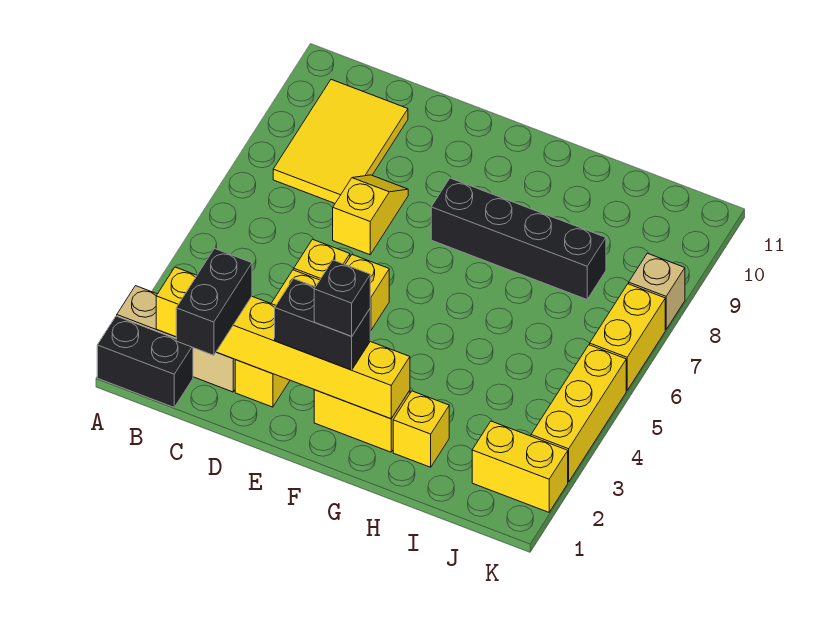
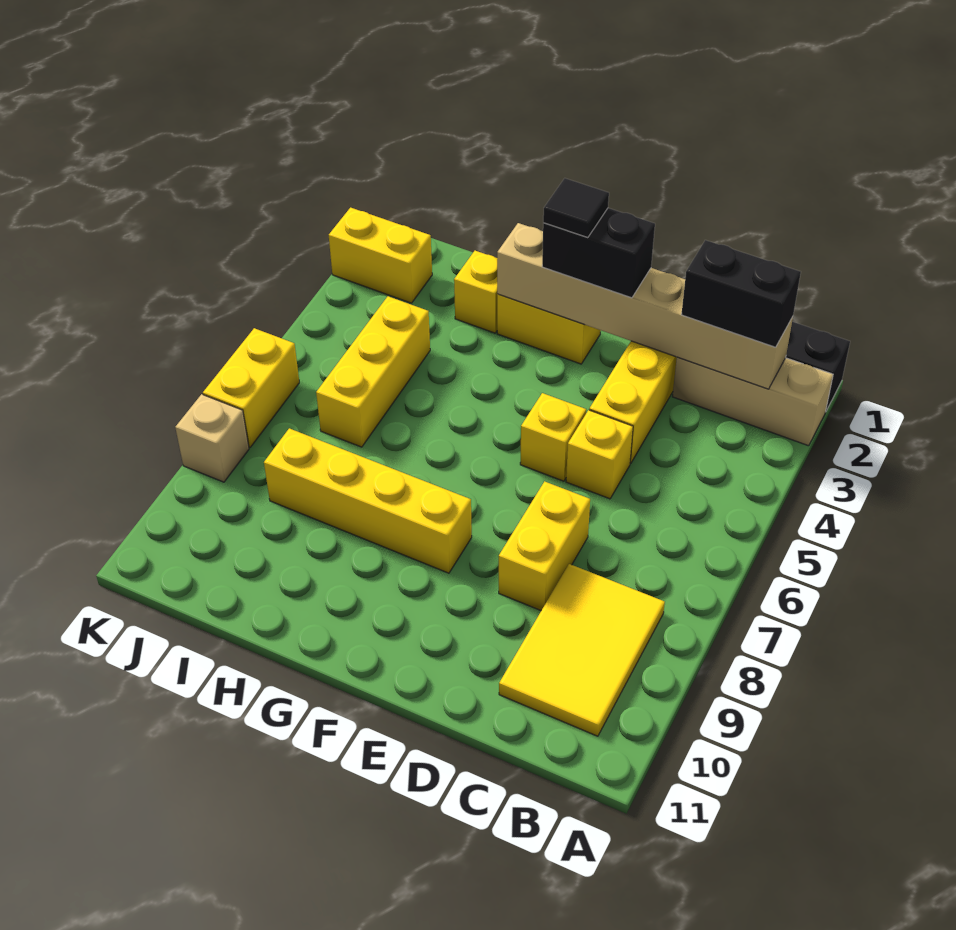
yellow 1x6 brick [156,267,410,419] -> tan 1x6 brick [497,223,793,389]
black 1x2 brick [176,248,252,355] -> black 1x2 brick turned to [681,240,801,347]
yellow 1x2 slope [333,175,408,255] -> yellow 1x2 brick [499,481,590,610]
black 1x1 brick [314,260,370,336] -> black 1x1 tile [543,178,609,238]
black 1x4 brick [431,178,606,299] -> yellow 1x4 brick [264,428,472,573]
yellow 1x3 brick [531,345,626,482] -> yellow 1x3 brick moved to [316,296,430,447]

